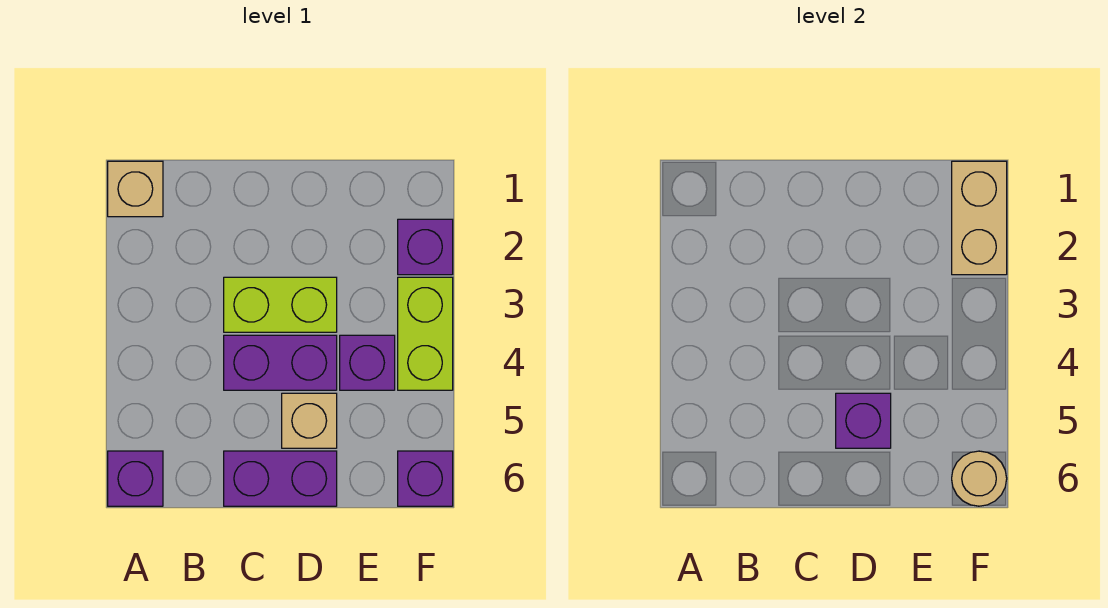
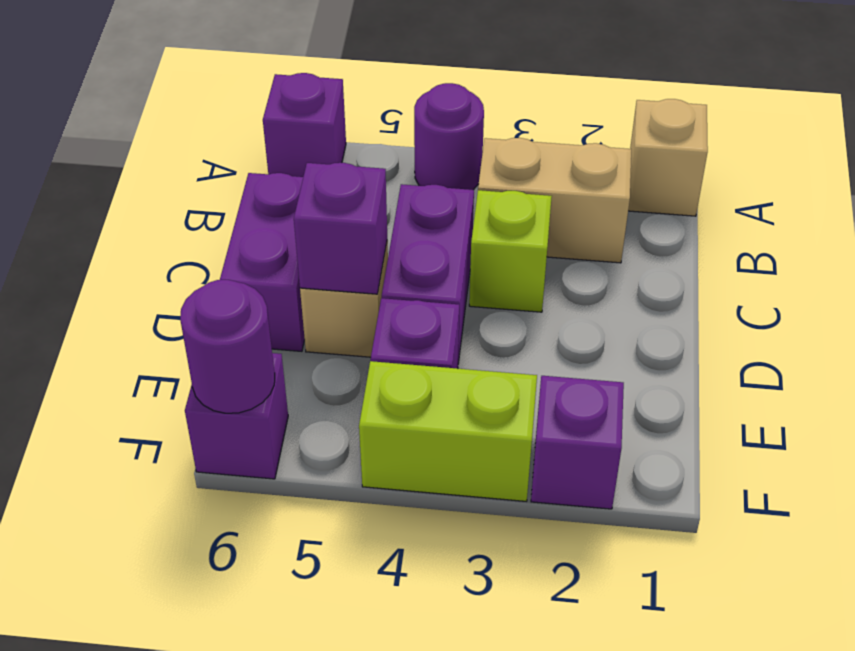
none -> purple 1x1 round brick [414,83,484,190]
lime 1x2 brick [224,277,337,332] -> lime 1x1 brick [469,190,552,312]
tan 1x2 brick [952,161,1007,275] -> tan 1x2 brick moved to [478,138,631,263]
tan 1x1 round brick [952,451,1007,506] -> purple 1x1 round brick [180,280,275,413]

